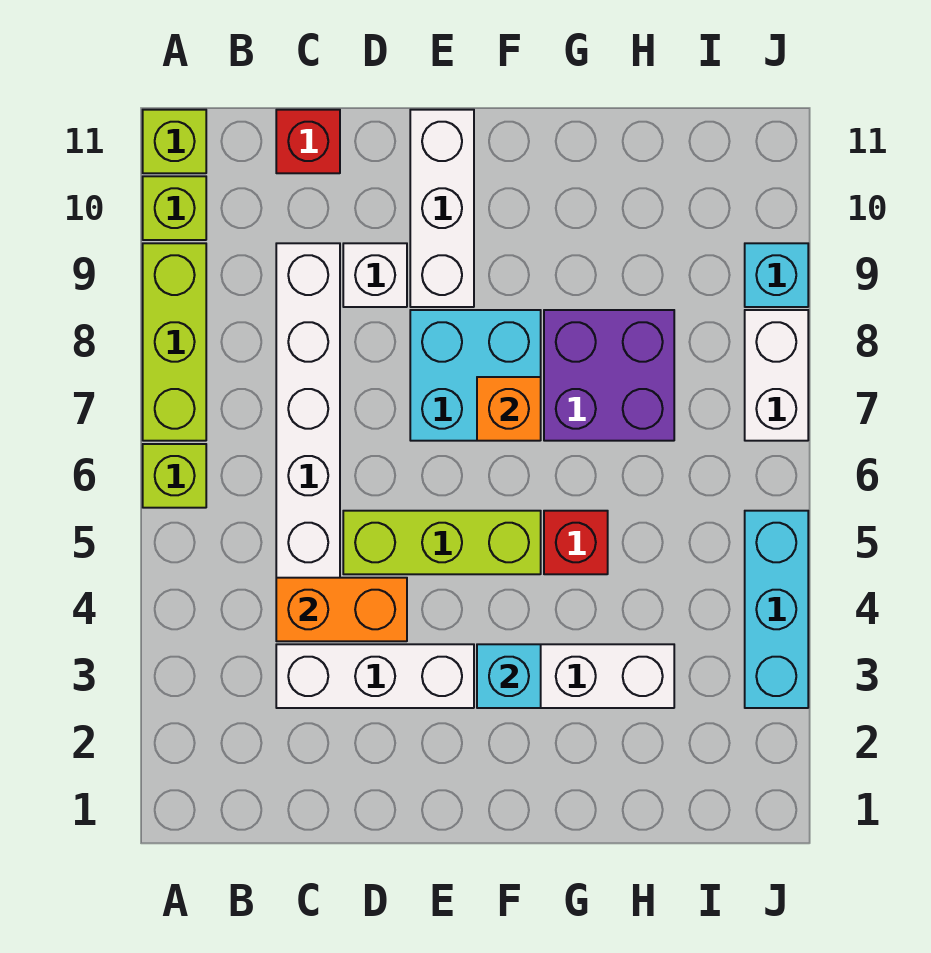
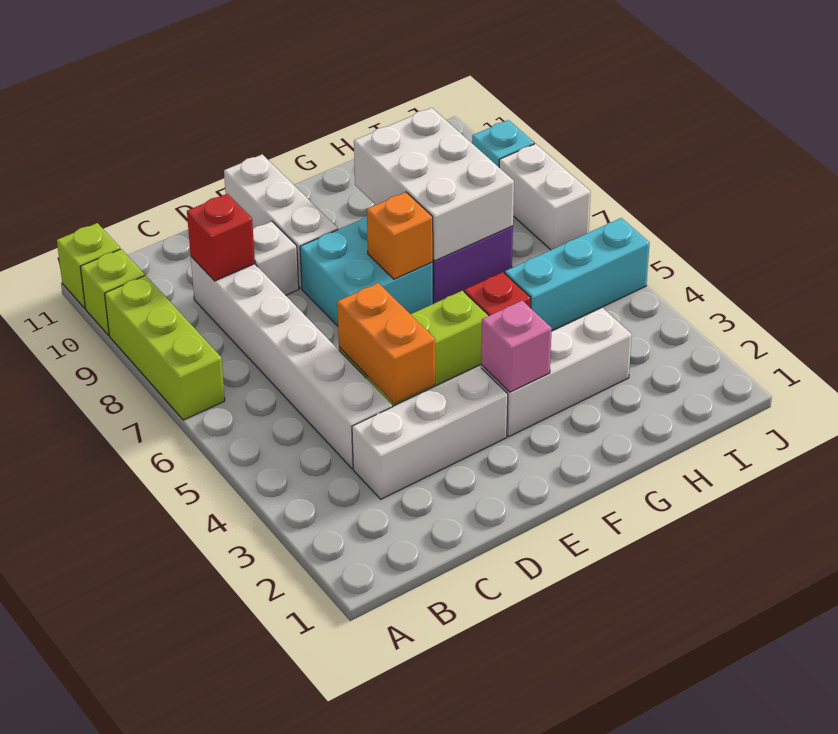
lime 1x1 brick [143,444,206,508] -> none
orange 1x2 brick [276,578,407,641] -> orange 1x2 brick turned to [337,283,435,403]
red 1x1 brick [276,110,340,173] -> red 1x1 brick moved to [187,194,255,281]
cyan 1x1 brick [477,644,541,708] -> pink 1x1 brick [481,301,552,392]
none -> white 2x3 brick [354,108,514,261]
cyan 1x3 brick [745,511,808,708] -> cyan 1x3 brick turned to [505,218,650,331]

